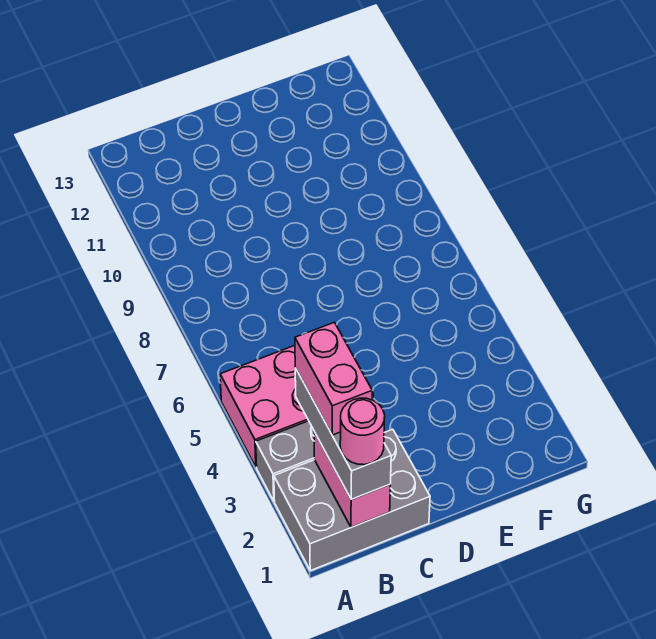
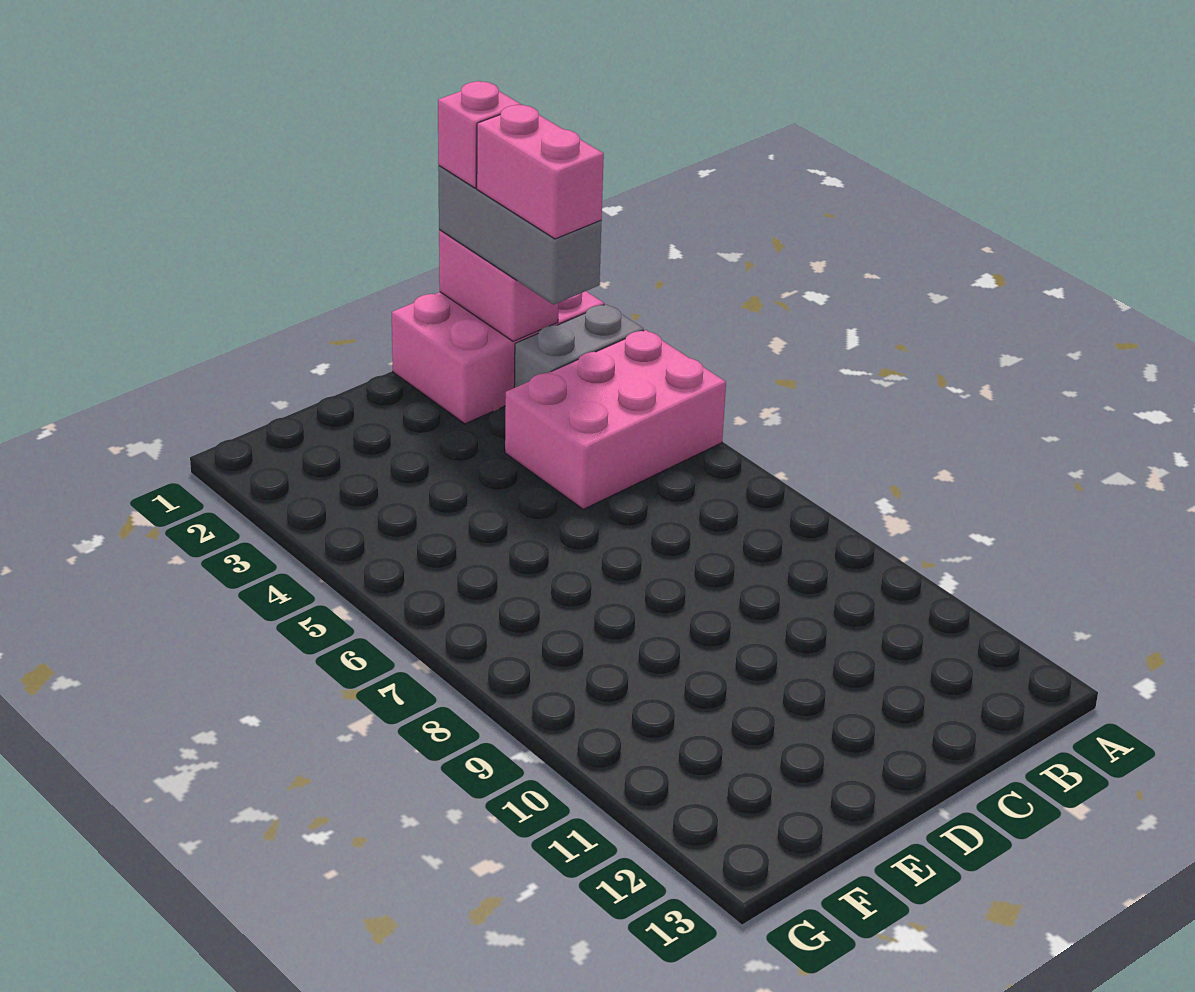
grey 2x3 brick [274,429,430,571] -> pink 2x3 brick [392,291,604,424]
pink 1x1 round brick [340,398,385,465] -> pink 1x1 brick [438,81,522,188]

